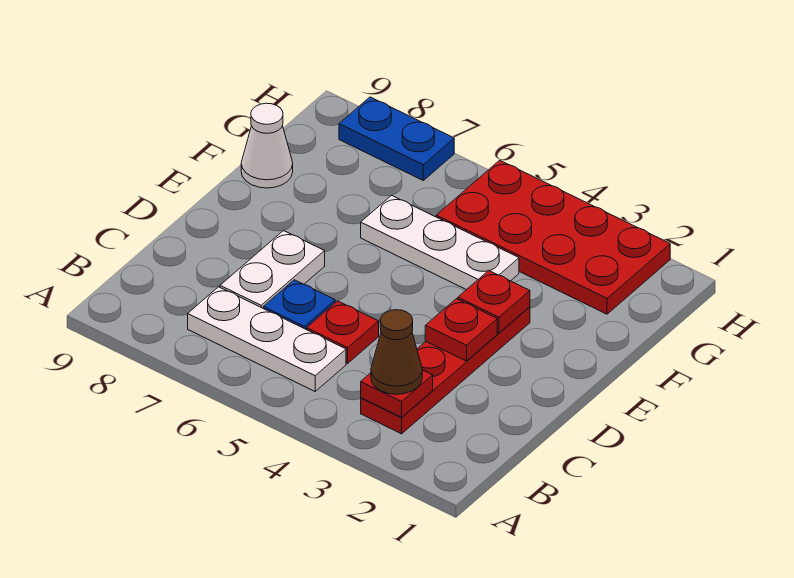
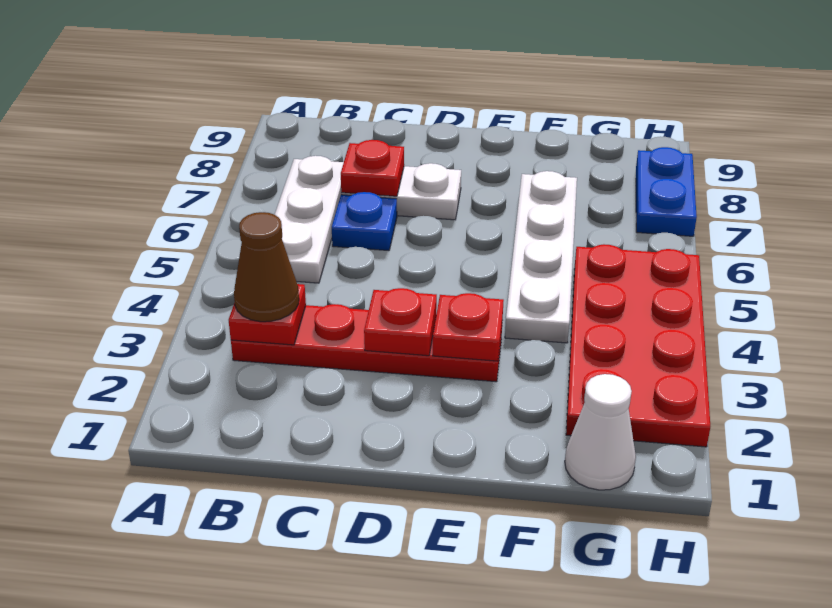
red 1x1 plate [307,301,379,363] -> red 1x1 plate moved to [341,140,404,196]
white 1x3 plate [361,195,519,290] -> white 1x4 plate [505,171,577,343]
white 1x1 cone [241,103,293,188] -> white 1x1 cone moved to [565,374,636,490]

